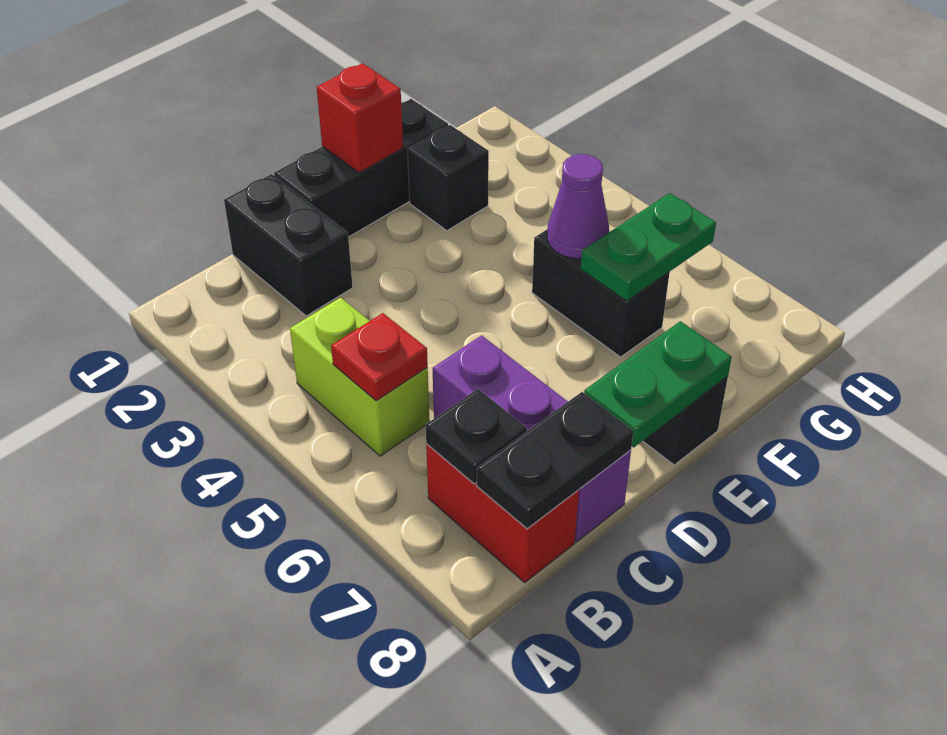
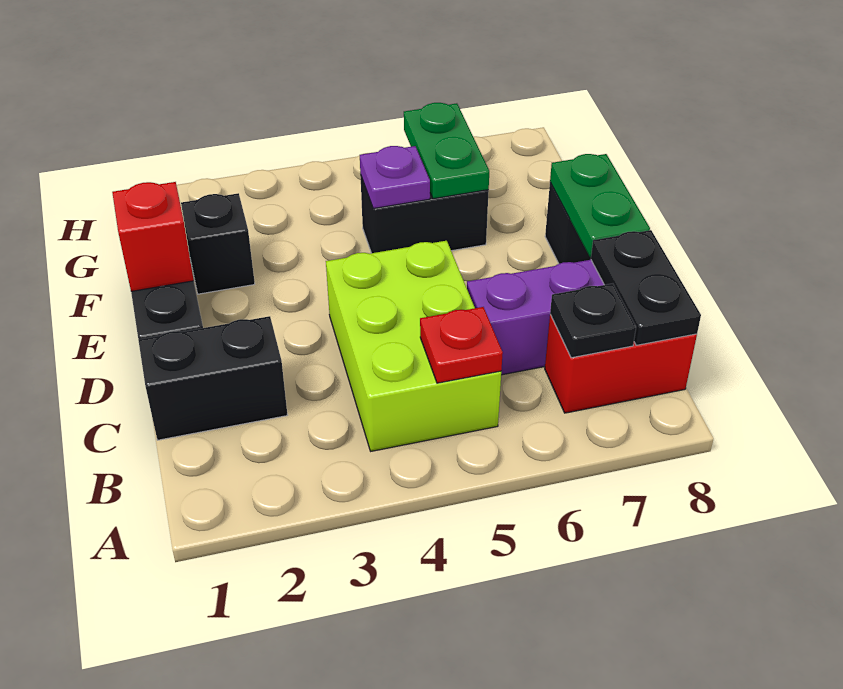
lime 1x2 brick [290,298,430,456] -> lime 2x3 brick [326,241,501,451]
purple 1x1 cone [547,154,609,259] -> purple 1x1 plate [360,146,430,208]

